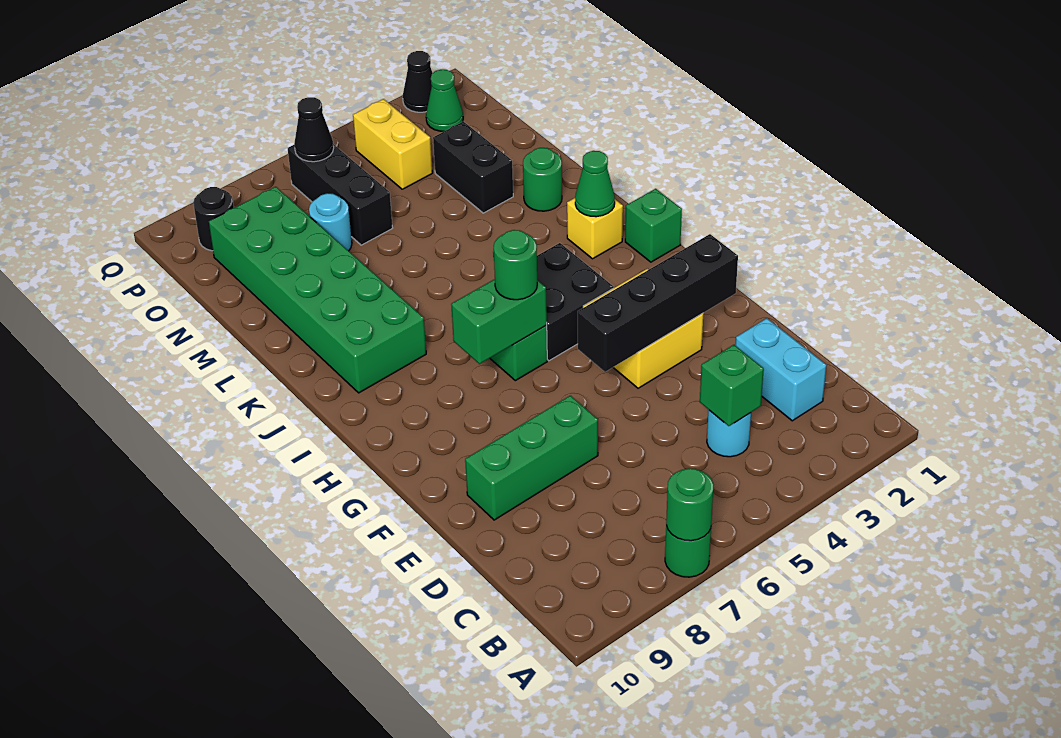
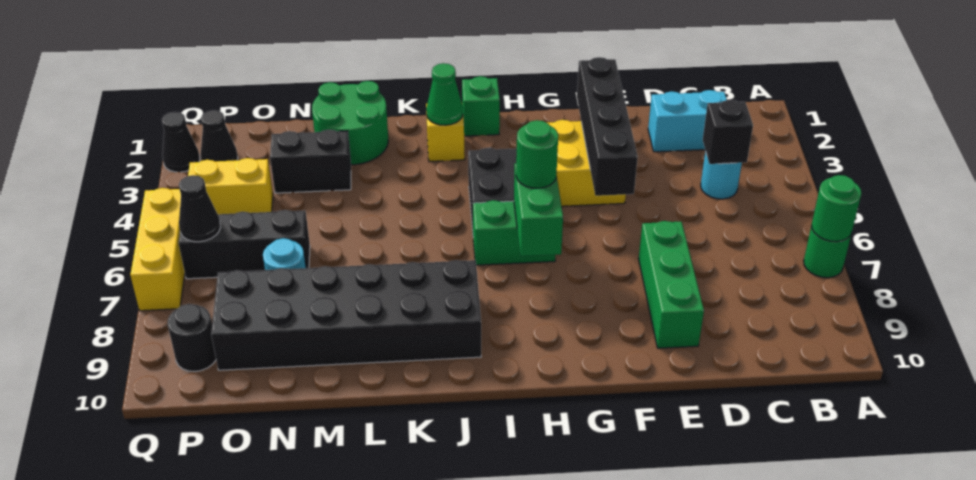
green 1x1 brick [700,345,764,426] -> black 1x1 brick [703,100,753,164]
green 2x6 brick [209,187,426,393] -> black 2x6 brick [211,260,481,370]
green 1x1 round brick [523,148,562,211] -> green 2x2 round brick [312,81,388,165]
green 1x1 cone [426,70,463,131] -> black 1x1 cone [201,110,238,161]
none -> yellow 1x3 brick [130,188,185,311]

